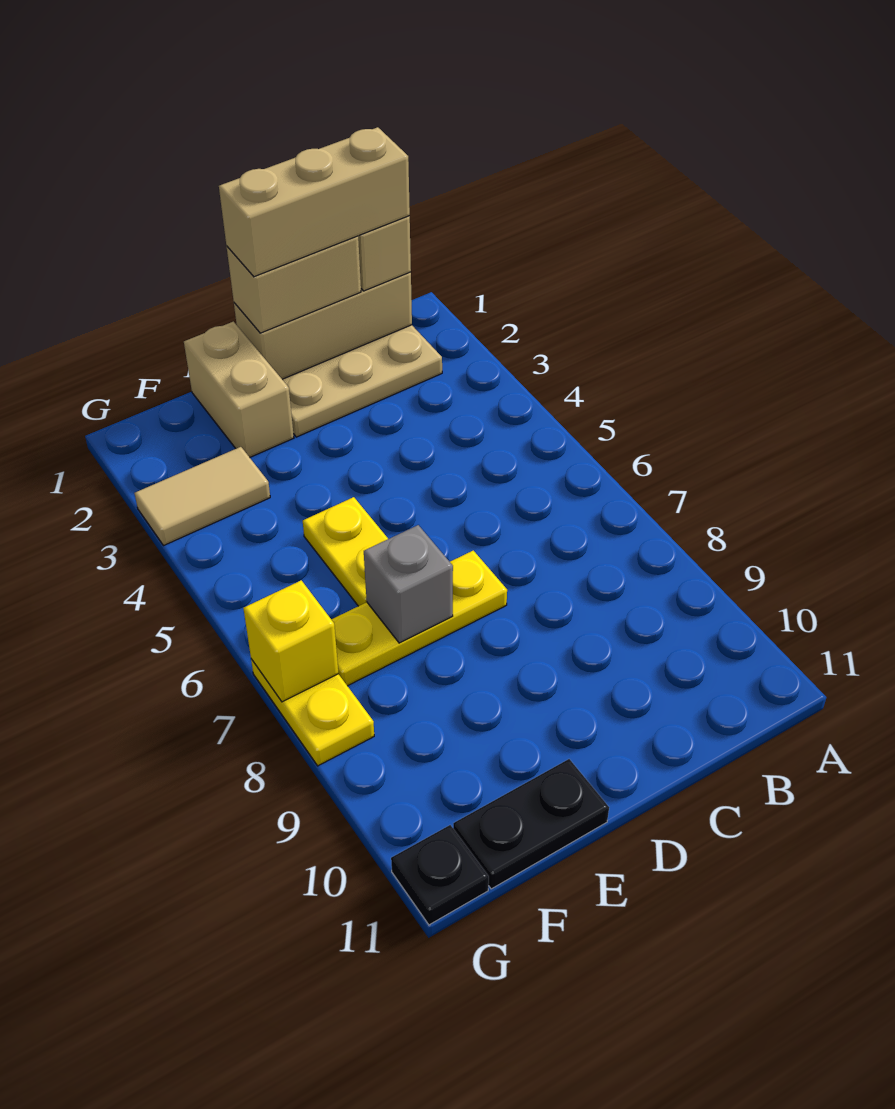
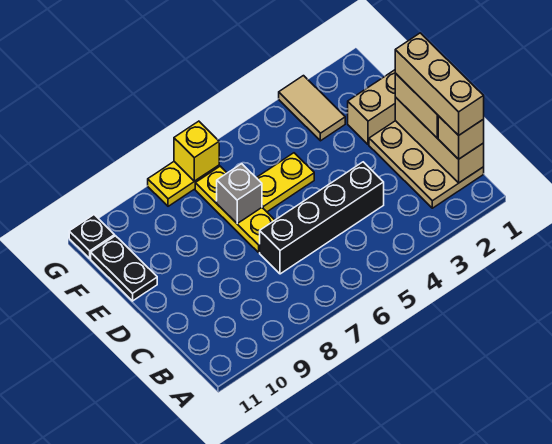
none -> black 1x4 brick [260,162,384,274]

